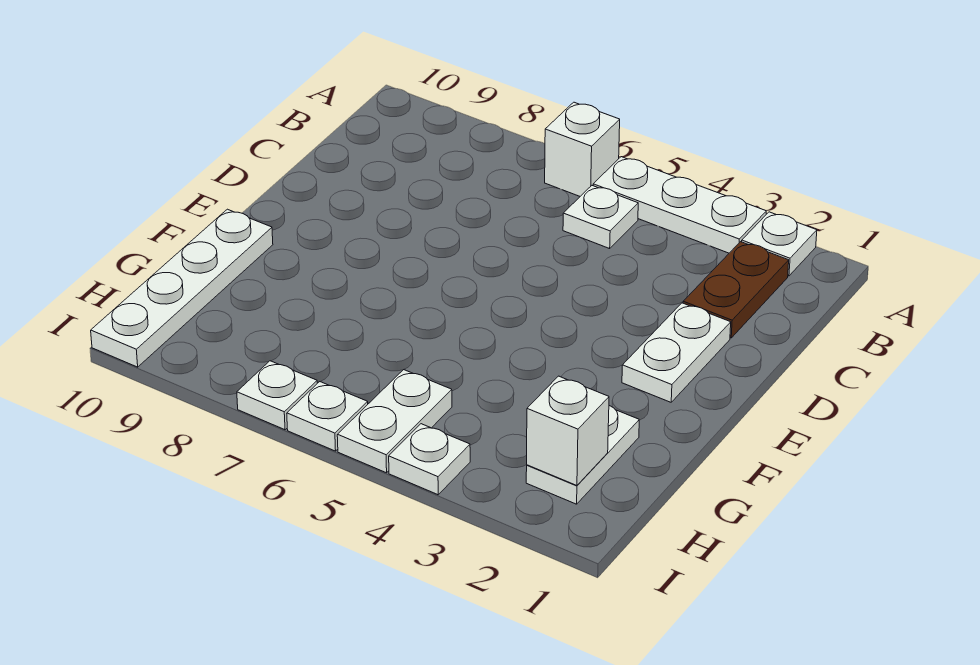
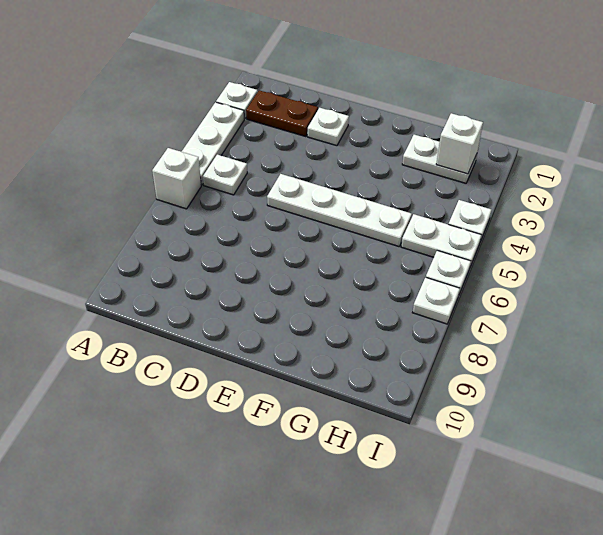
white 1x2 plate [622,303,731,402] -> white 1x1 plate [307,108,349,146]
white 1x4 plate [91,209,273,367] -> white 1x4 plate moved to [267,174,412,247]

